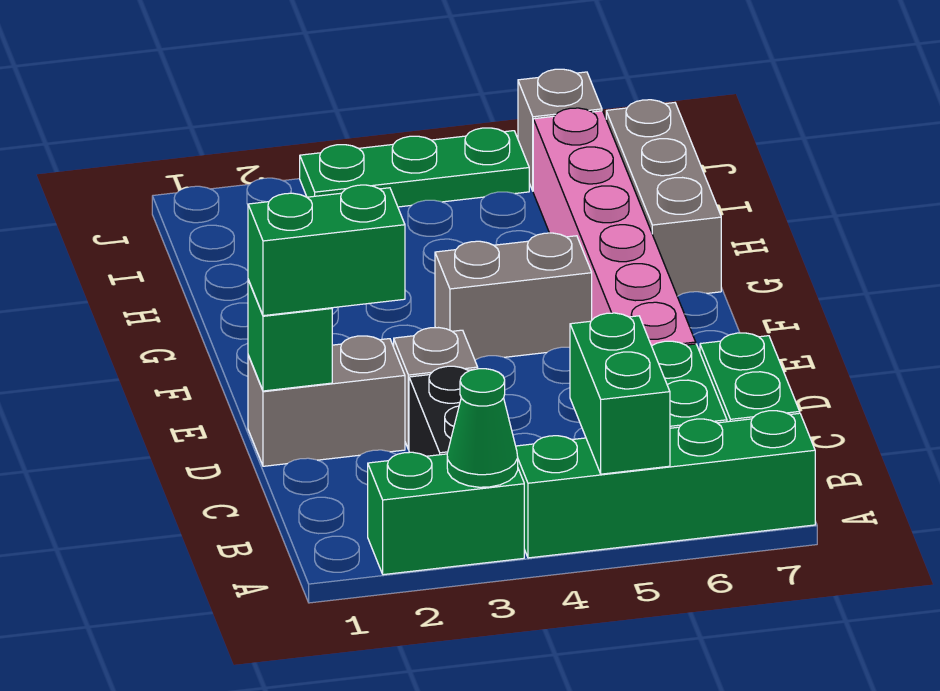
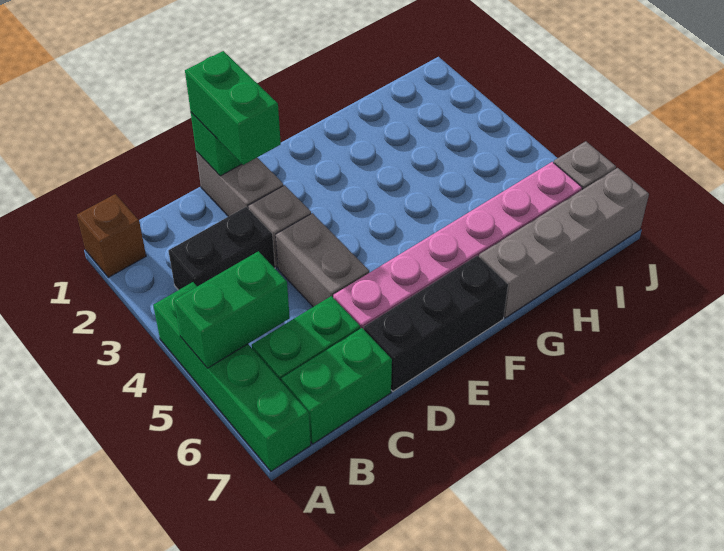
none -> brown 1x1 brick [77,194,146,277]
green 1x2 brick [368,452,524,575] -> none
green 1x1 cone [447,369,518,487] -> none
none -> black 1x3 brick [364,256,508,391]
grey 1x2 brick [435,233,592,360] -> grey 1x2 brick moved to [276,213,369,307]
grey 1x3 brick [606,100,721,296] -> grey 1x4 brick [479,168,649,318]
green 1x3 plate [300,128,529,207] -> none

